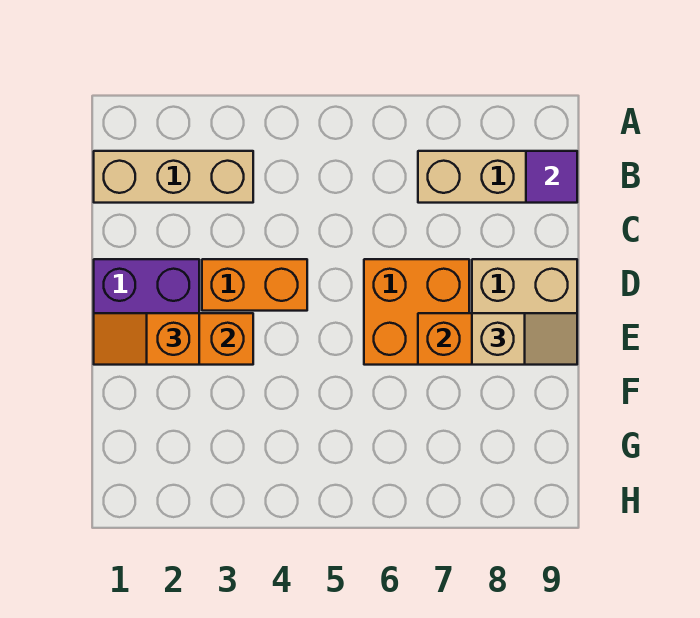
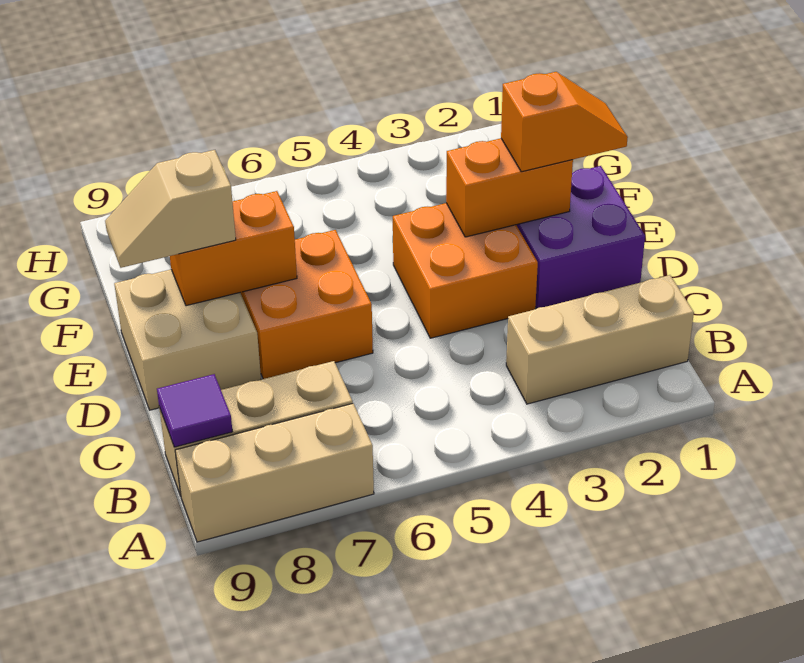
none -> tan 1x3 brick [175,404,374,542]
orange 1x2 brick [202,259,307,311] -> orange 2x2 brick [393,203,538,338]

